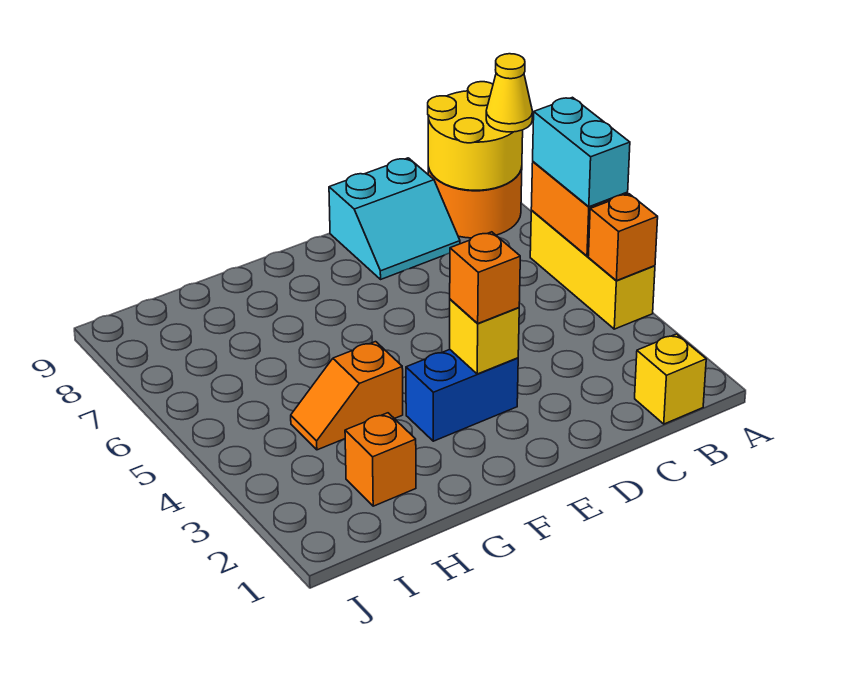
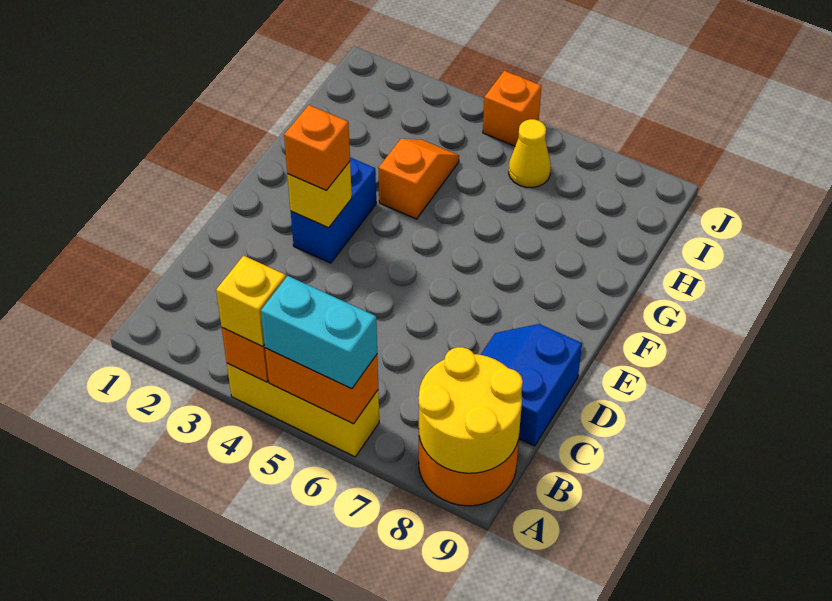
yellow 1x1 cone [486,54,533,132] -> yellow 1x1 cone moved to [509,119,551,188]
yellow 1x1 brick [635,334,706,424] -> yellow 1x1 brick moved to [216,256,286,346]
cyan 2x2 slope [329,158,460,279] -> blue 2x2 slope [481,324,582,446]
orange 1x1 brick [345,413,416,506] -> orange 1x1 brick moved to [483,71,541,146]

